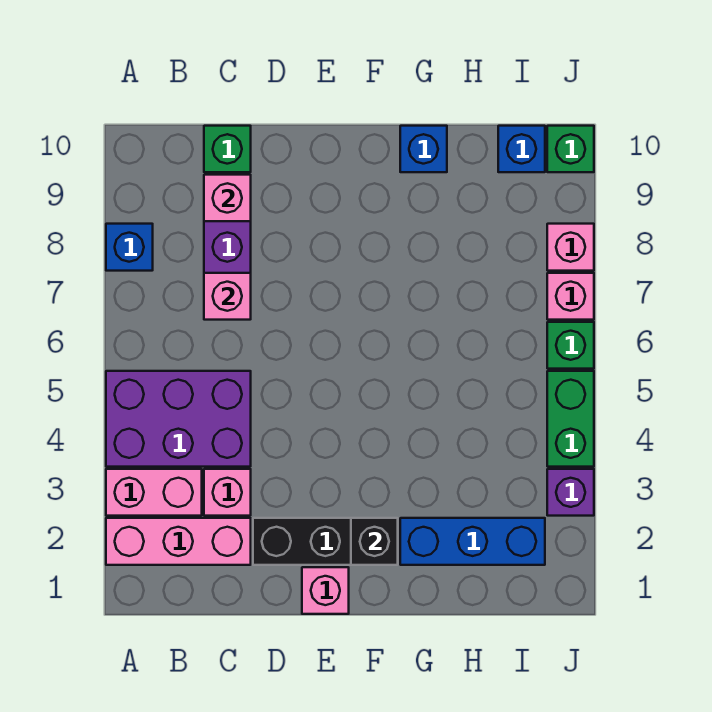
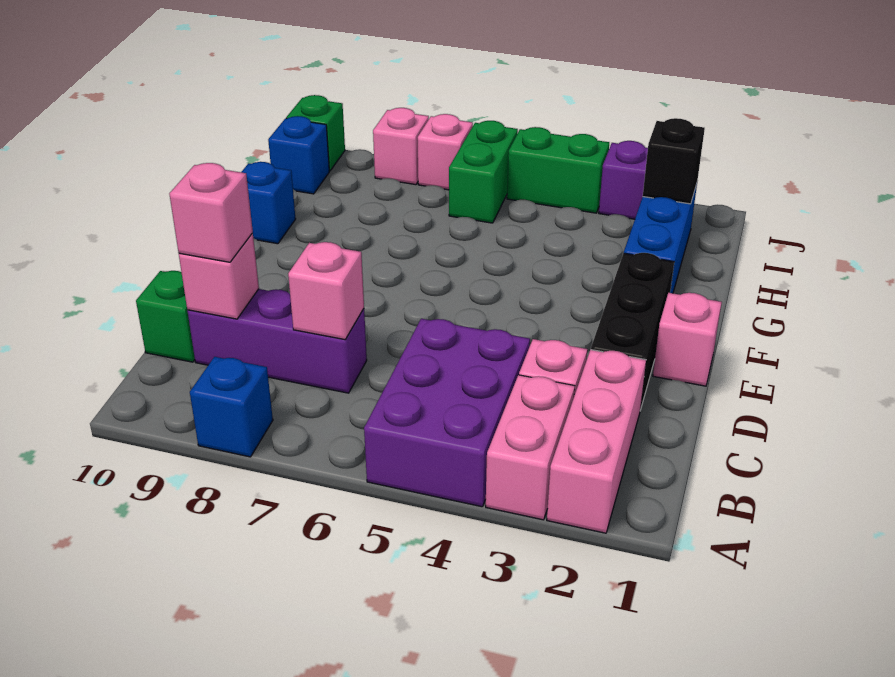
none -> pink 1x1 brick [169,163,253,262]
black 1x1 brick [351,518,398,565] -> black 1x1 brick moved to [643,118,705,204]
green 1x1 brick [547,322,594,369] -> green 1x2 brick [449,121,518,223]

